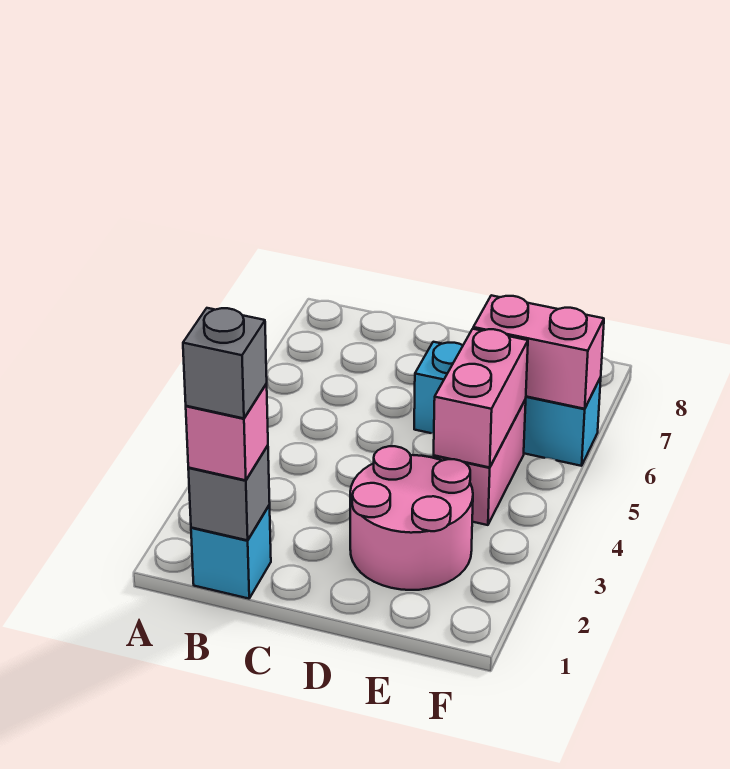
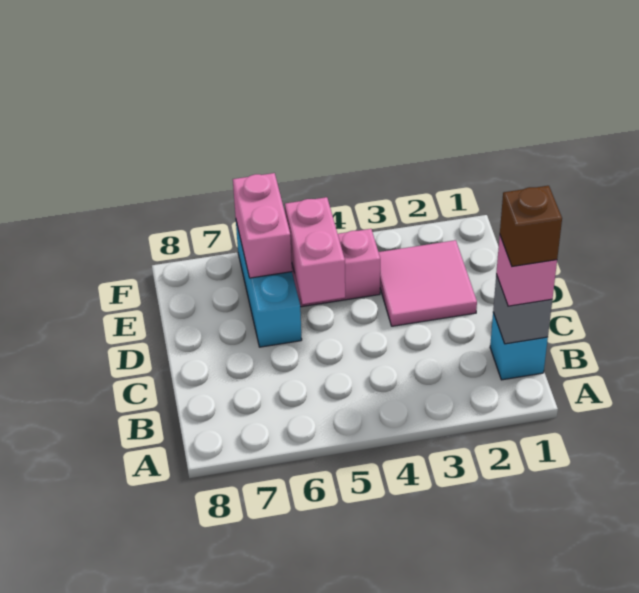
grey 1x1 brick [183,308,267,418] -> brown 1x1 brick [500,186,562,266]
pink 2x2 round brick [350,446,473,590] -> pink 2x2 tile [379,240,477,326]
pink 1x2 brick [434,329,528,467] -> pink 1x2 brick turned to [285,197,345,304]

